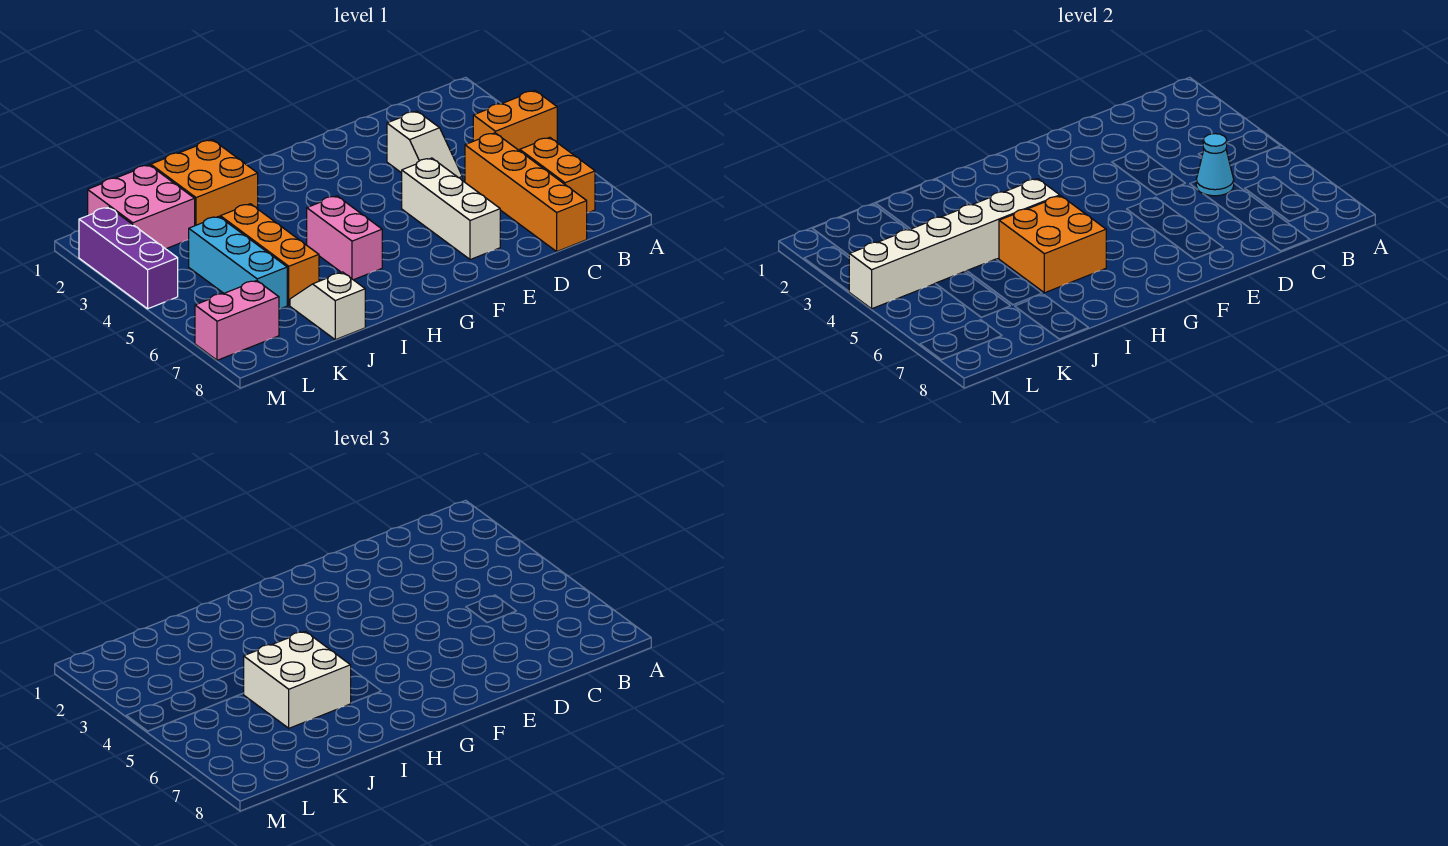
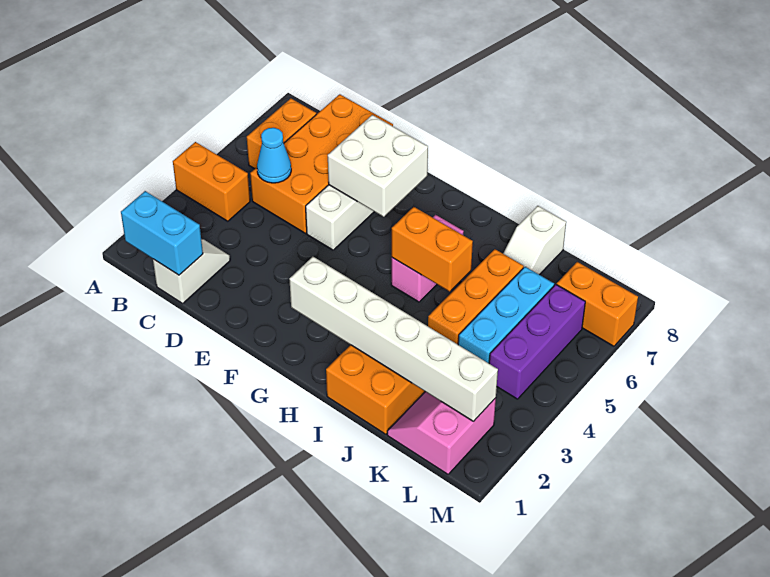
none -> cyan 1x2 brick [121,191,203,275]
orange 1x4 brick [465,133,587,251] -> orange 2x4 brick [250,94,393,233]
white 1x2 slope [387,111,462,180] -> white 1x2 slope moved to [153,239,230,303]
white 1x6 brick [849,179,1060,309] -> white 1x6 brick moved to [289,257,498,421]
orange 2x2 brick [999,196,1106,293] -> orange 1x2 brick [392,207,473,291]
white 2x2 brick [244,631,351,728] -> white 2x2 brick moved to [328,115,428,217]
pink 2x2 brick [88,165,195,249] -> pink 2x2 slope [387,392,496,474]
pink 1x2 brick [195,281,279,360] -> orange 1x2 brick [557,262,638,346]
purple 1x3 brick [79,207,178,309] -> purple 1x3 brick moved to [489,285,585,399]

